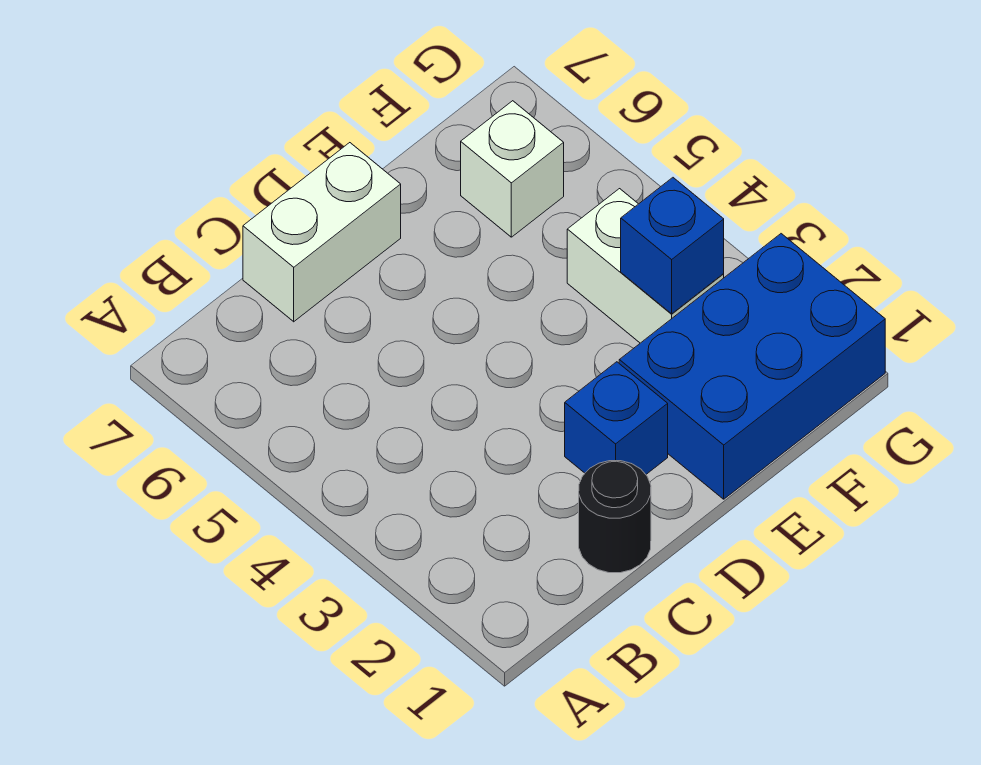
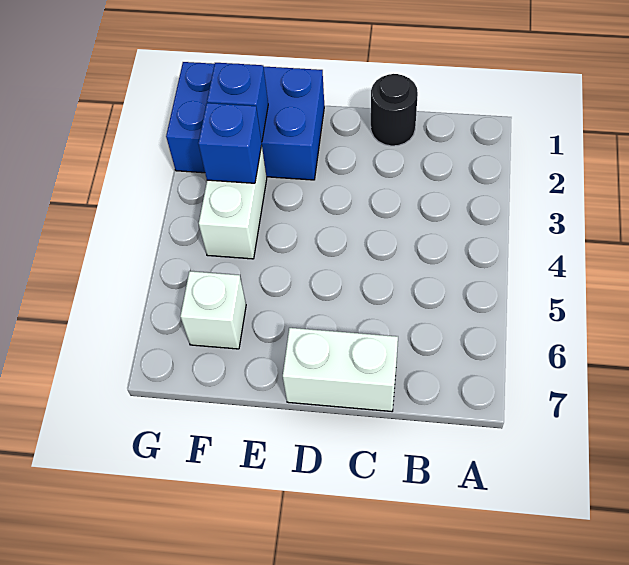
blue 1x1 brick [565,362,668,474] -> blue 1x1 brick moved to [207,63,268,142]

